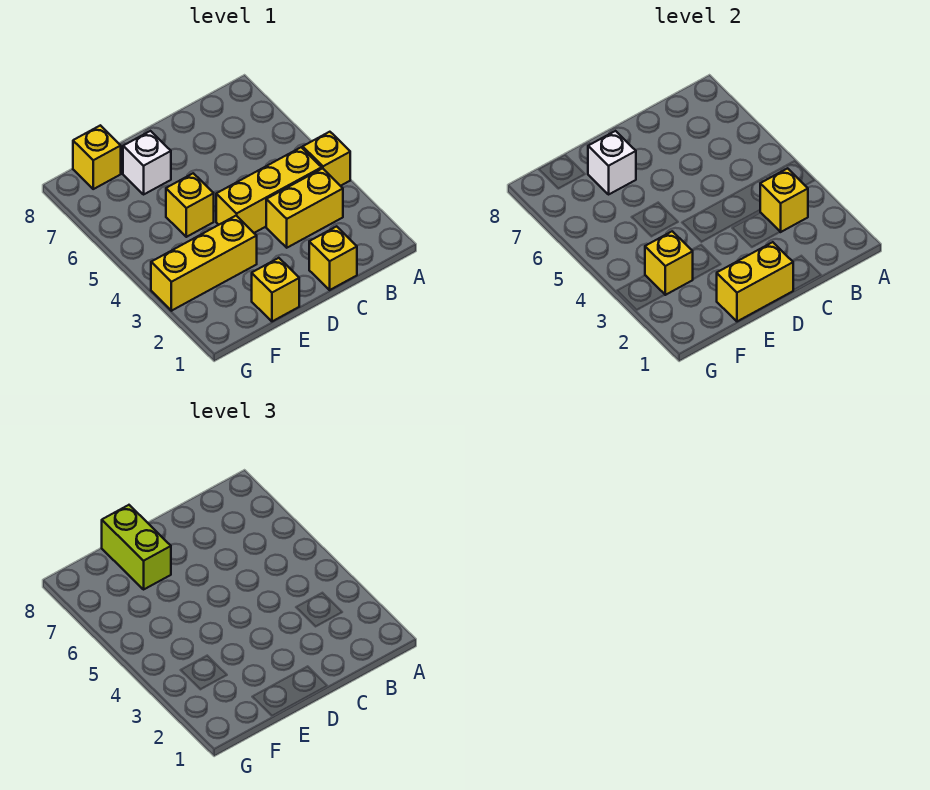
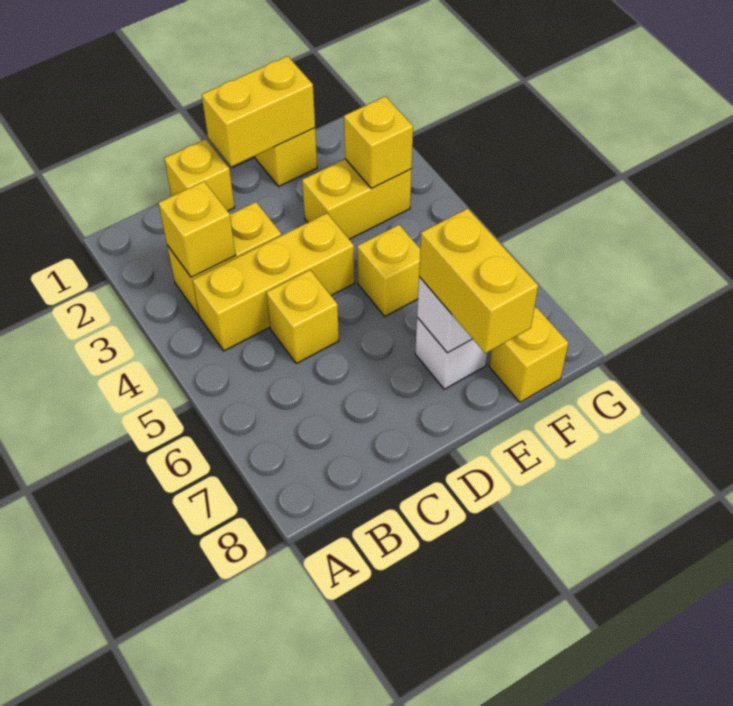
yellow 1x1 brick [303,132,350,186] -> yellow 1x1 brick moved to [266,270,339,363]
yellow 1x3 brick [151,216,257,311] -> yellow 1x2 brick [302,159,412,239]
lime 1x2 brick [102,505,171,589] -> yellow 1x2 brick [419,208,538,353]

